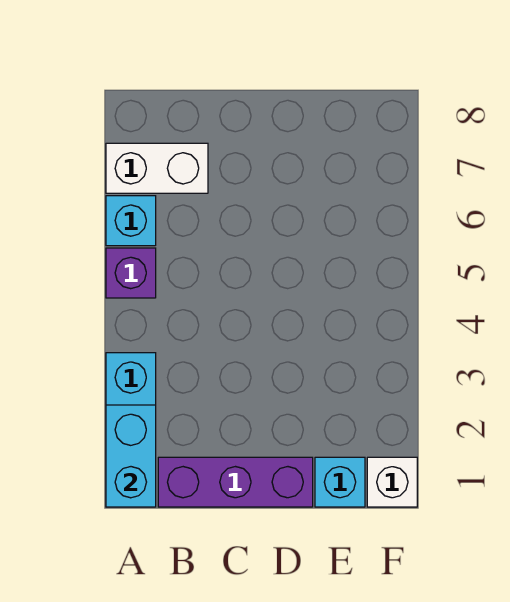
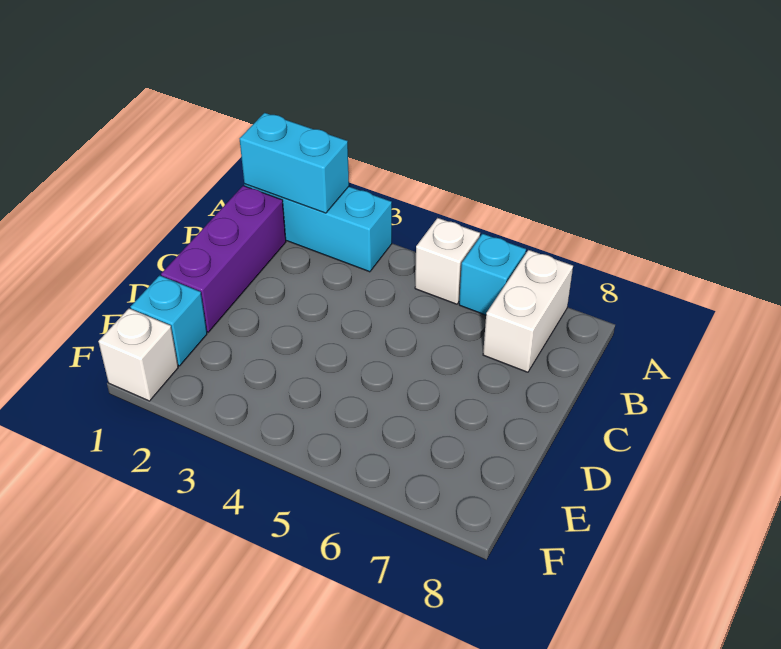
purple 1x1 brick [106,248,156,298] -> white 1x1 brick [415,218,480,304]

